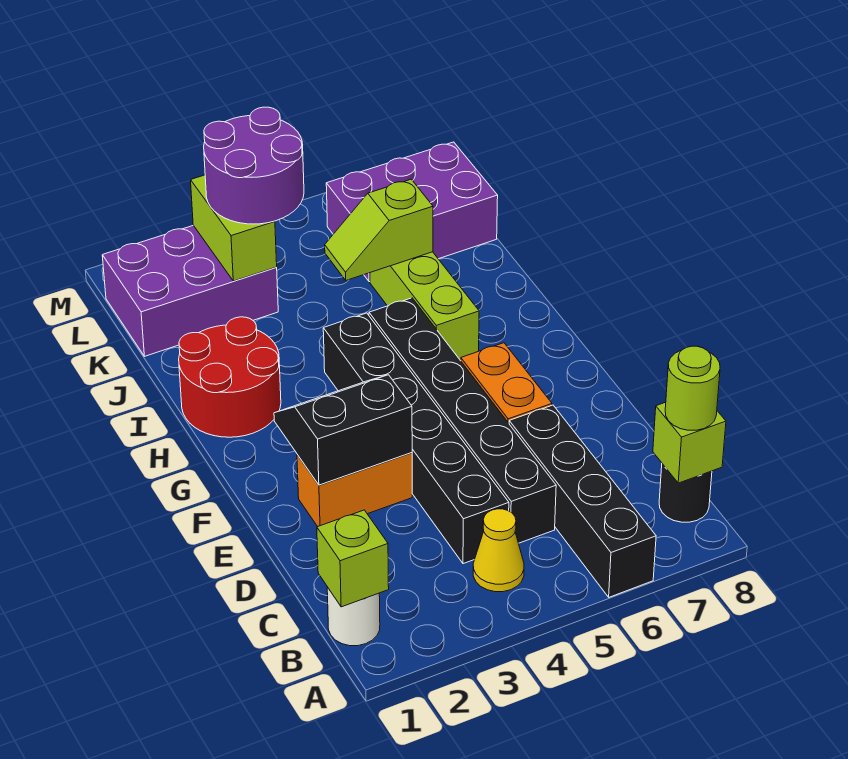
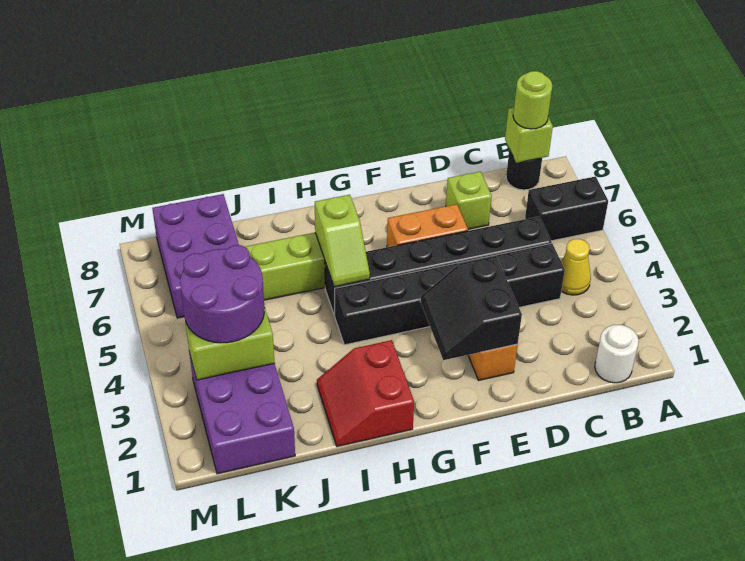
black 1x4 brick [509,405,656,597] -> black 1x2 brick [525,177,608,241]
lime 1x1 brick [317,510,389,607] -> lime 1x1 brick moved to [446,172,492,229]
red 2x2 round brick [179,317,281,437] -> red 2x2 slope [317,340,414,447]
lime 1x2 slope [325,179,433,280] -> lime 1x2 slope moved to [315,195,370,287]

